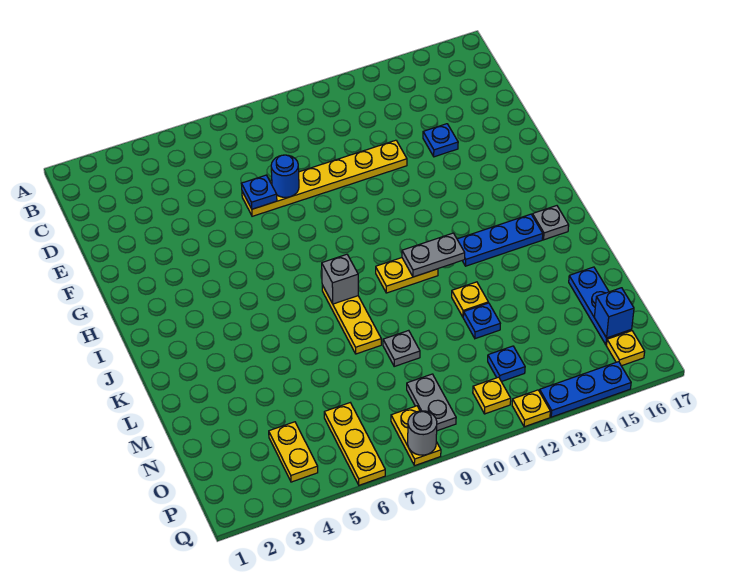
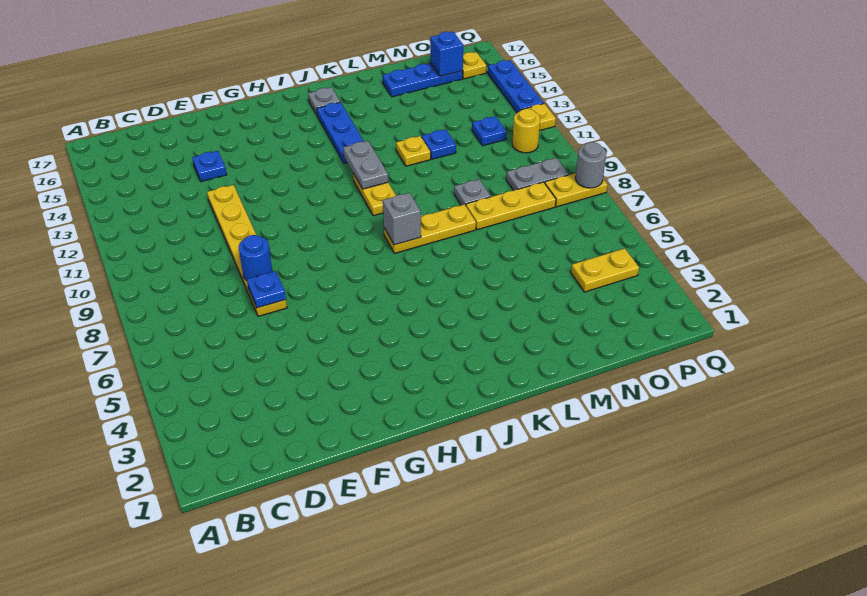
yellow 1x3 plate [324,403,385,485] -> yellow 1x3 plate moved to [466,182,556,230]
yellow 1x1 plate [473,377,511,414] -> yellow 1x1 round brick [512,109,540,153]

